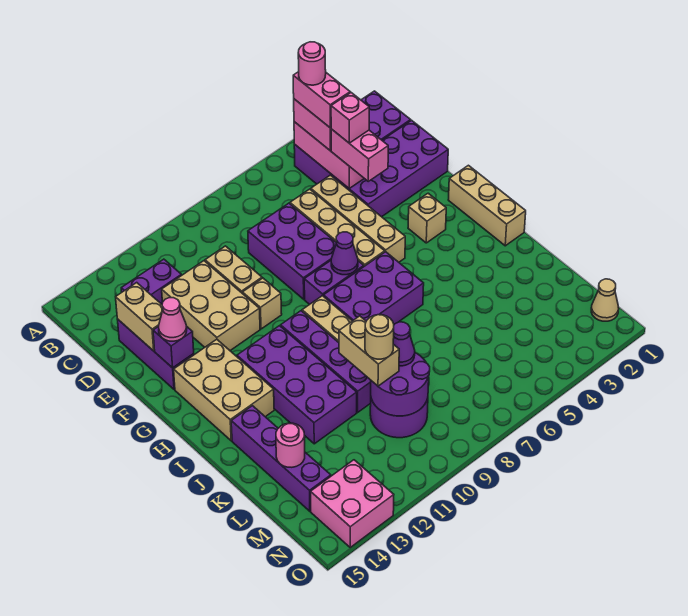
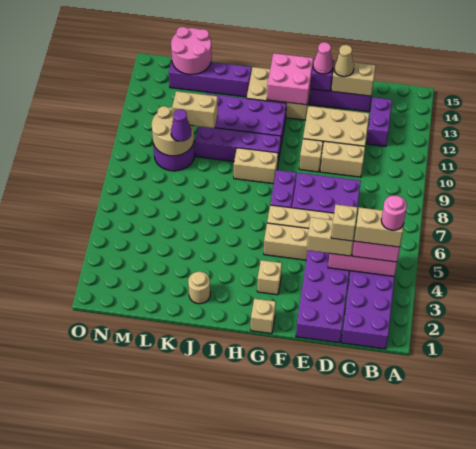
pink 1x2 brick [293,72,350,128] -> tan 1x2 brick [354,207,404,247]
pink 1x2 brick [331,129,388,181] -> tan 1x2 brick [307,217,353,256]
pink 1x1 brick [331,93,369,143] -> tan 1x1 brick [331,205,358,241]
tan 1x3 brick [448,165,526,246] -> tan 1x1 brick [251,299,276,334]
purple 1x1 cone [331,232,358,275] -> none
purple 2x3 brick [323,252,424,324] -> none
purple 2x2 round brick [371,353,430,416] -> tan 2x2 round brick [152,106,194,156]
tan 1x1 round brick [365,315,394,359] -> tan 1x1 round brick moved to [188,272,210,304]
pink 1x1 round brick [276,423,305,467] -> pink 2x2 round brick [171,27,212,75]
tan 1x1 cone [591,279,619,321] -> tan 1x1 cone moved to [334,45,354,77]
pink 2x2 brick [311,460,394,547] -> pink 2x2 brick moved to [267,53,313,105]

